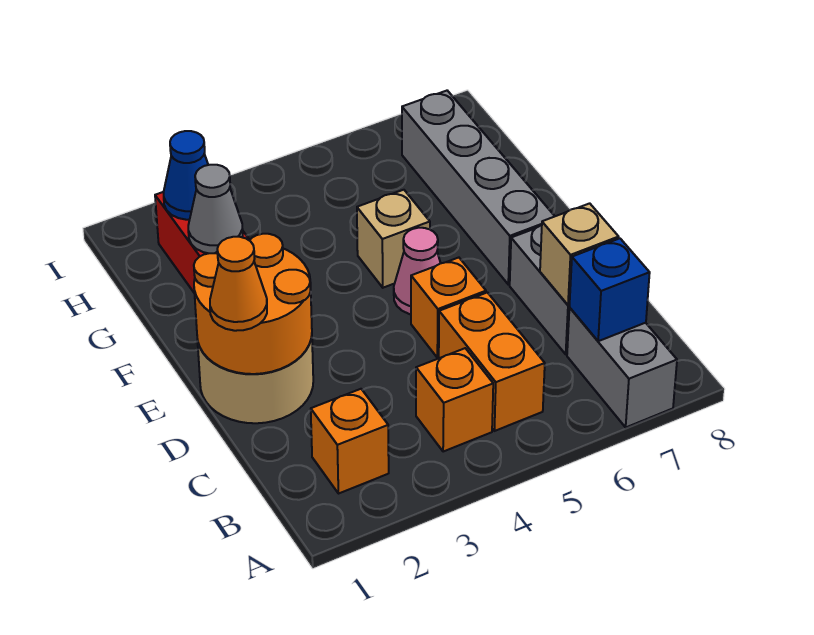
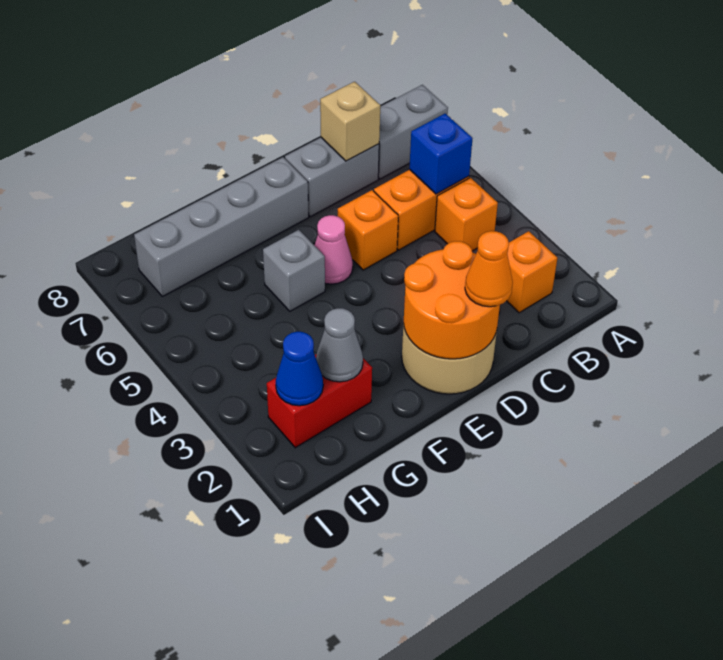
blue 1x1 brick [570,238,650,341] -> blue 1x1 brick moved to [409,114,472,194]
tan 1x1 brick [357,190,430,288] -> grey 1x1 brick [263,230,325,311]

